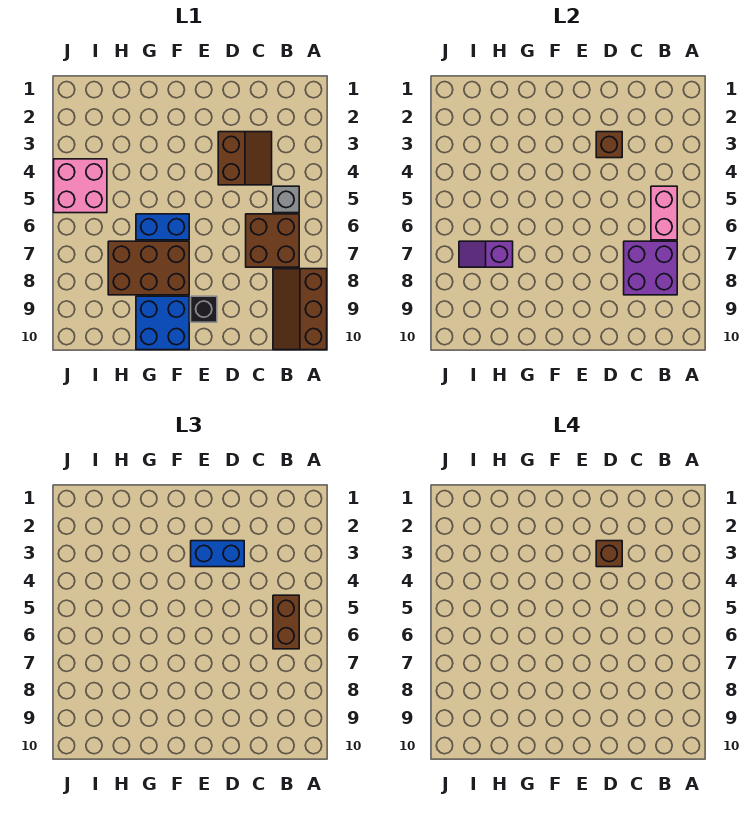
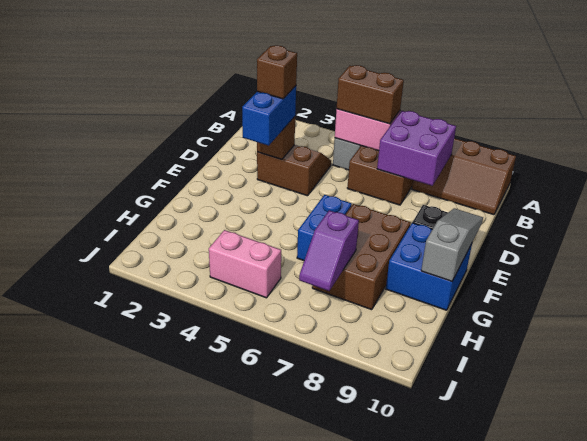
none -> grey 1x3 slope [421,208,483,281]
pink 2x2 brick [54,159,107,213] -> pink 1x2 brick [209,230,281,298]

